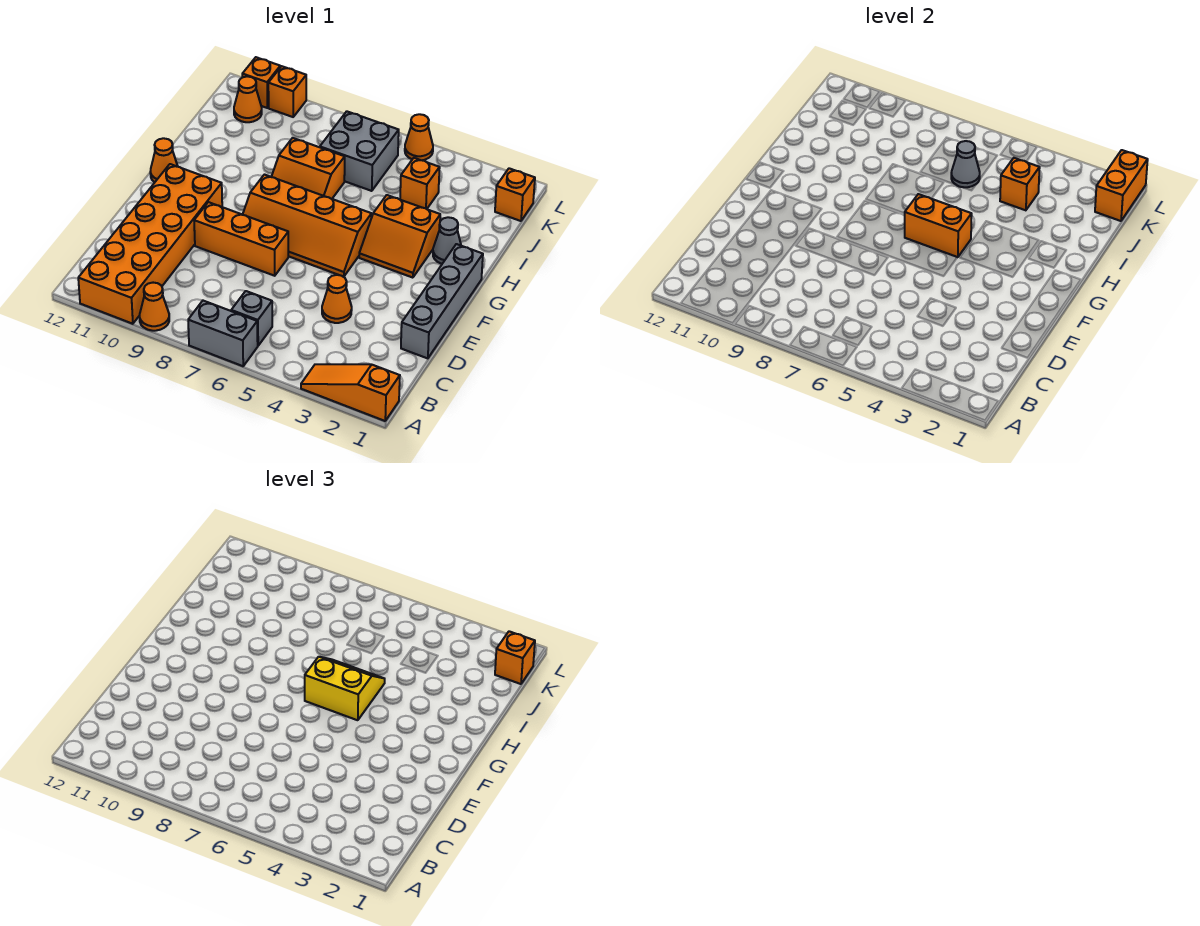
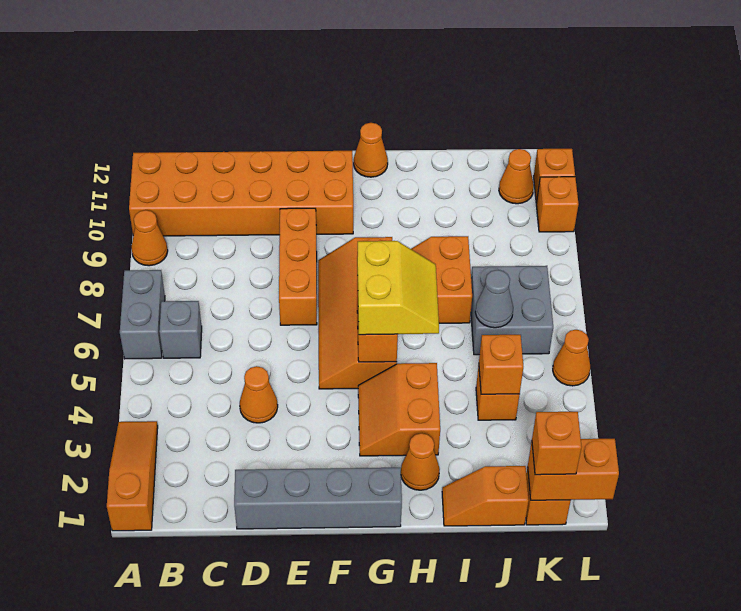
grey 1x1 cone [433,217,461,264] -> orange 1x1 cone [401,433,440,490]
none -> orange 1x2 slope [442,466,529,526]

